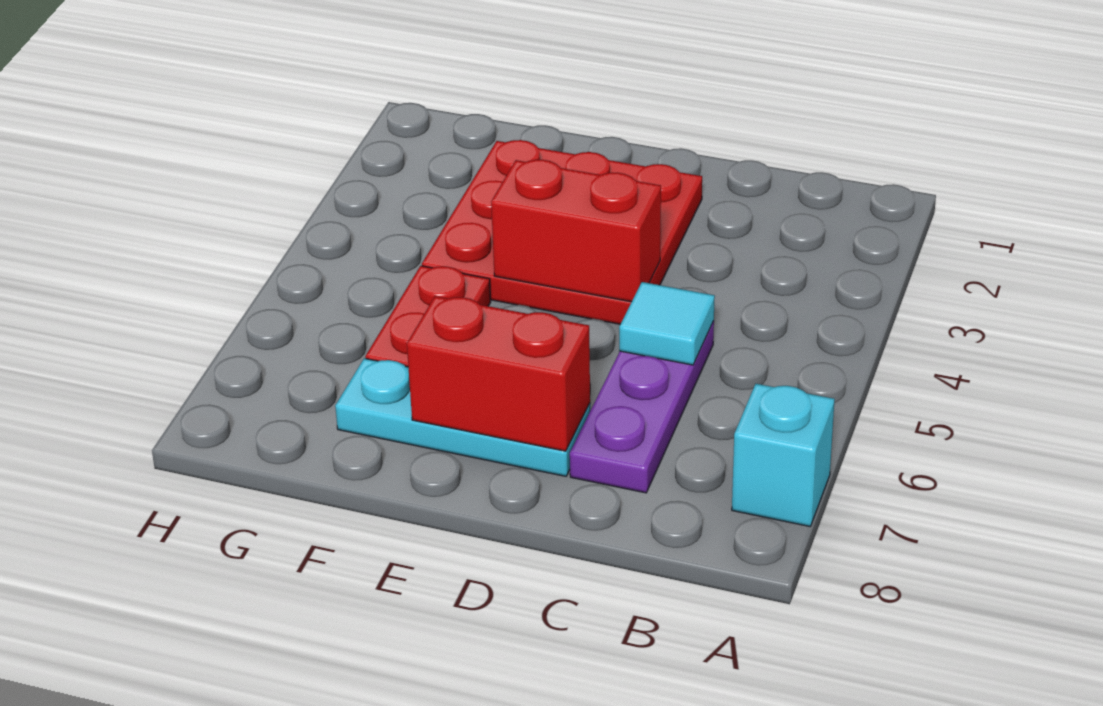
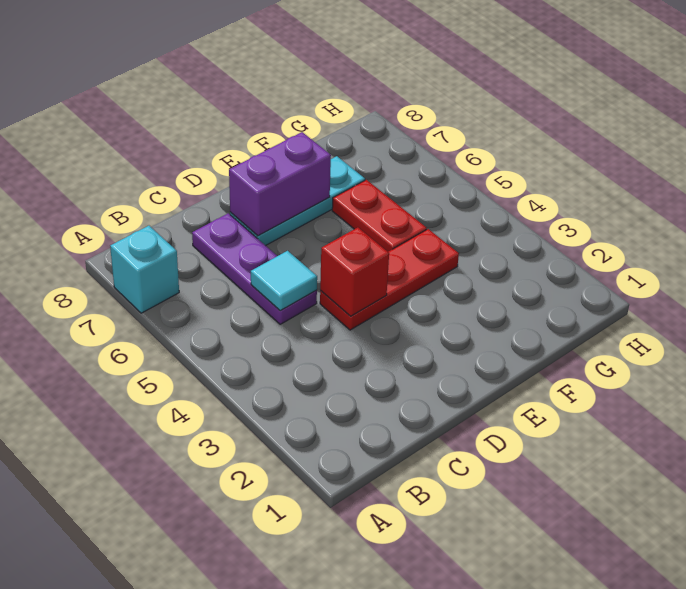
red 3x3 plate [422,140,702,324] -> red 1x3 plate [320,229,459,330]
red 1x2 brick [491,160,661,302] -> red 1x1 brick [320,227,389,316]
red 1x2 brick [407,296,590,451] -> purple 1x2 brick [229,132,331,236]

